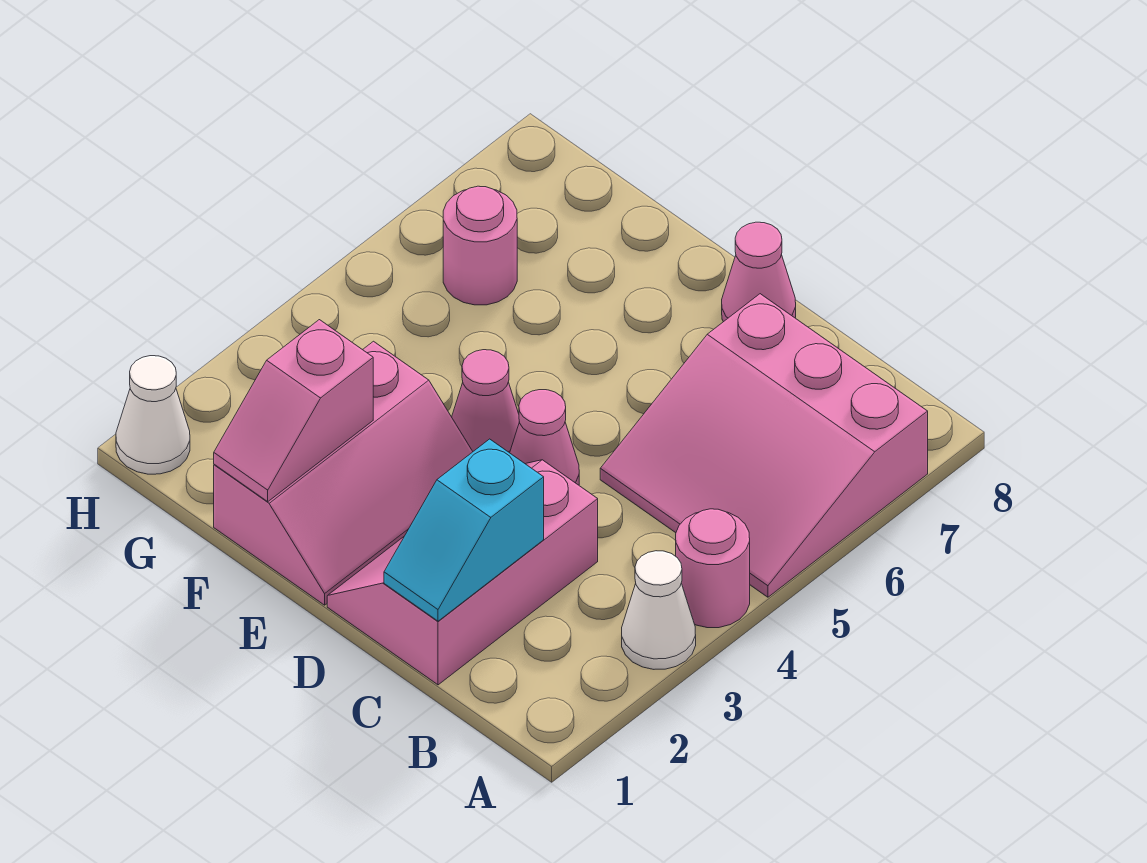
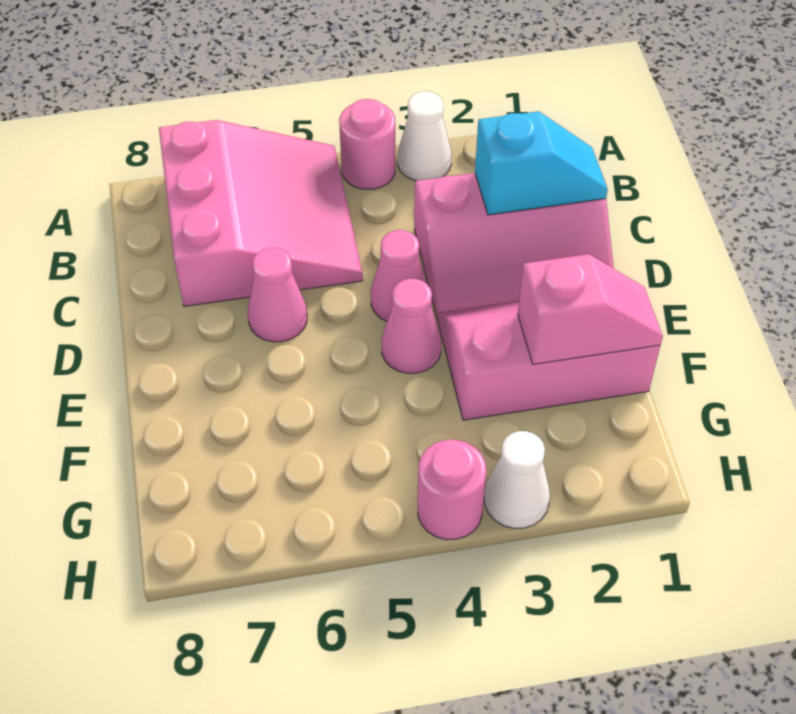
pink 1x1 cone [722,222,796,322] -> pink 1x1 cone moved to [248,248,307,342]
pink 1x1 round brick [443,186,517,305] -> pink 1x1 round brick moved to [418,440,486,540]
white 1x1 cone [116,356,190,474] -> white 1x1 cone moved to [484,431,550,528]

